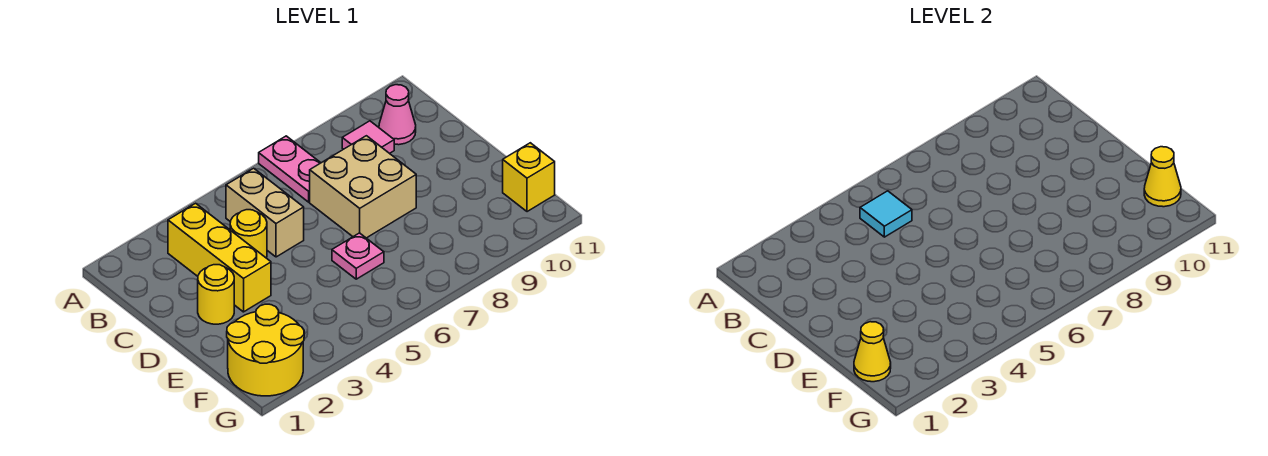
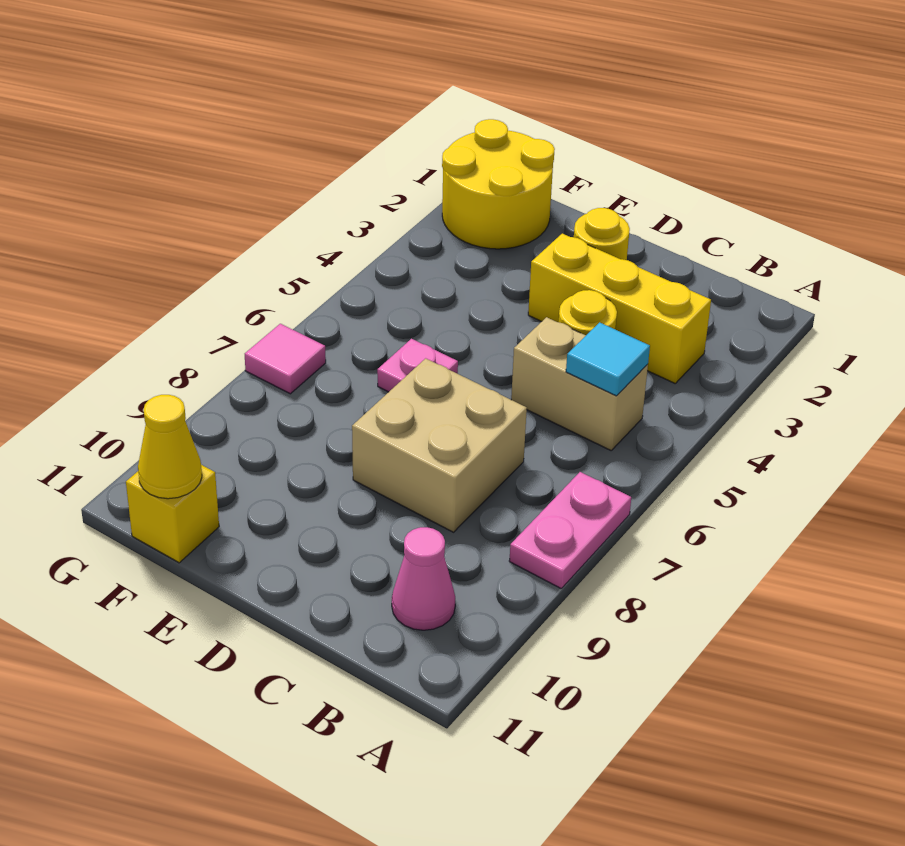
pink 1x2 plate [259,136,320,202] -> pink 1x2 plate turned to [509,472,631,588]
pink 1x1 tile [342,121,394,153] -> pink 1x1 tile moved to [245,324,326,394]
yellow 1x1 cone [854,322,891,382] -> none

